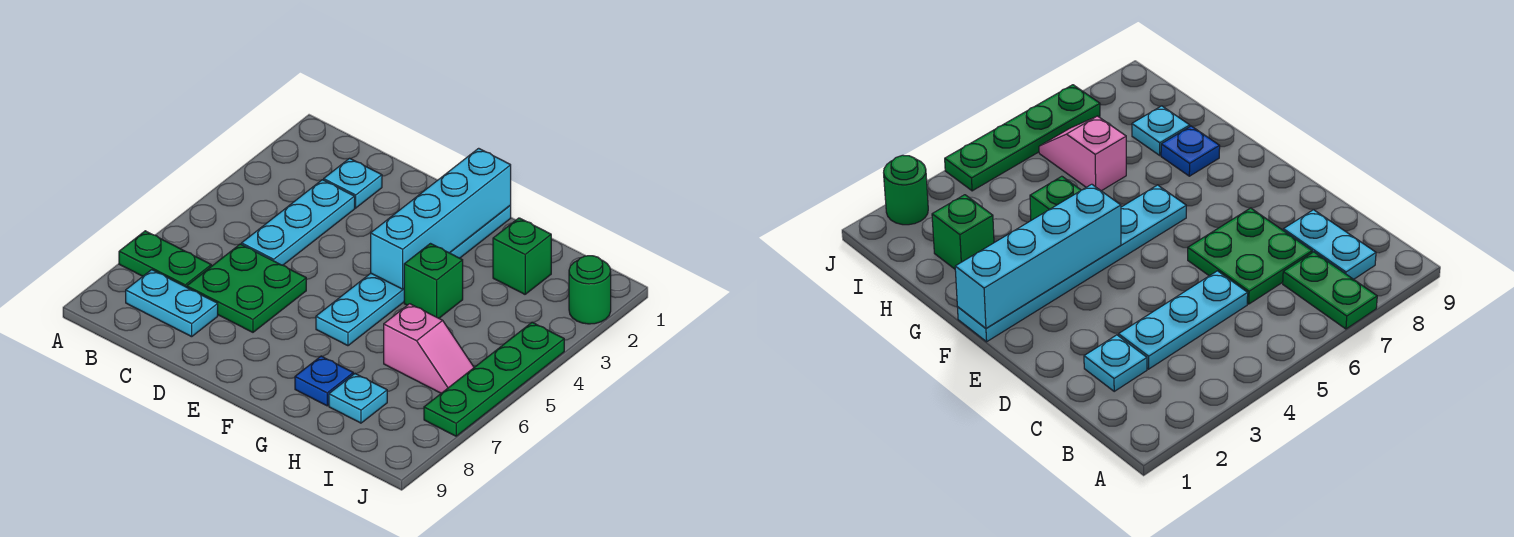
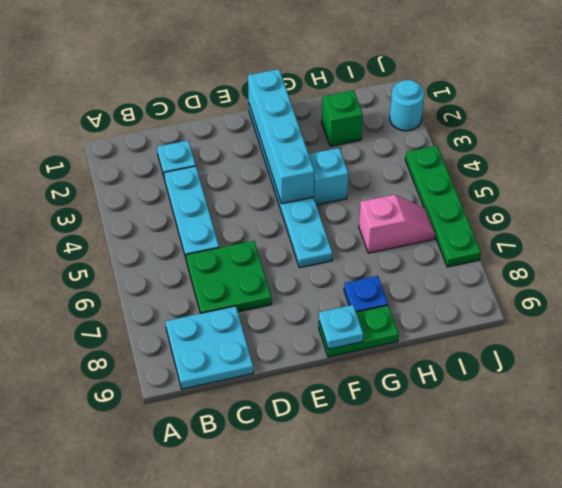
green 1x2 plate [119,231,211,287] -> green 1x2 plate moved to [319,305,399,357]
cyan 1x2 plate [126,270,218,337] -> cyan 2x2 plate [165,306,253,389]
green 1x1 brick [404,244,463,318] -> cyan 1x1 brick [309,148,349,205]
cyan 1x1 plate [329,374,387,423] -> cyan 1x1 plate moved to [319,305,363,349]
green 1x1 round brick [569,256,611,324] -> cyan 1x1 round brick [390,80,424,131]

